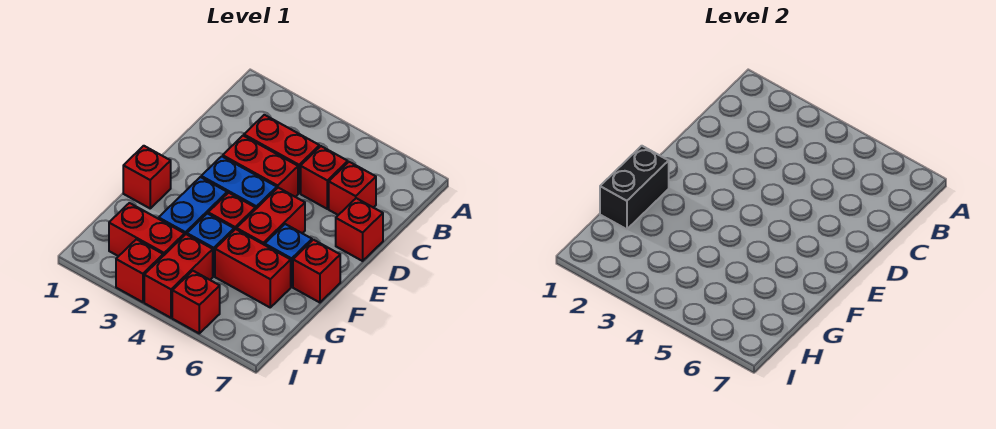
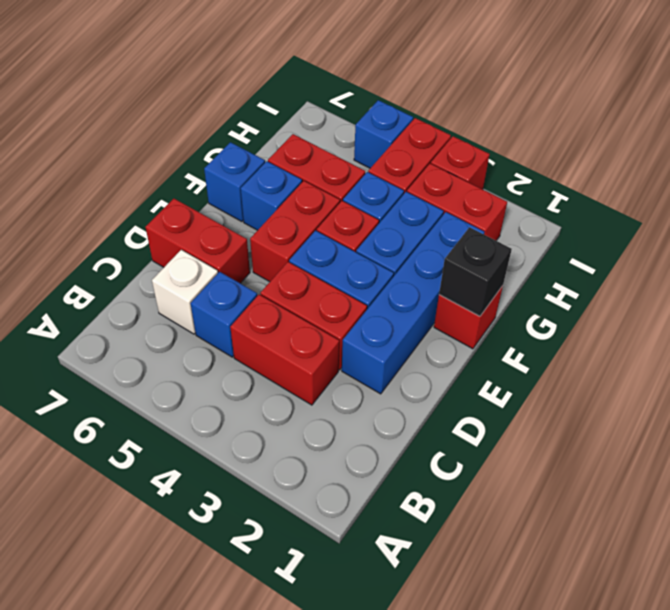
red 1x1 brick [301,146,348,209] -> blue 1x1 brick [191,272,257,357]
red 1x1 brick [329,162,376,215] -> white 1x1 brick [152,250,218,334]
none -> blue 1x4 brick [342,212,484,394]
red 1x1 brick [336,198,383,261] -> red 1x2 brick [146,199,250,283]
black 1x2 brick [600,146,669,229] -> black 1x1 brick [439,227,512,316]
red 1x1 brick [293,240,340,303] -> blue 1x1 brick [204,142,265,222]
red 1x1 brick [172,271,220,333] -> blue 1x1 brick [354,100,413,168]

